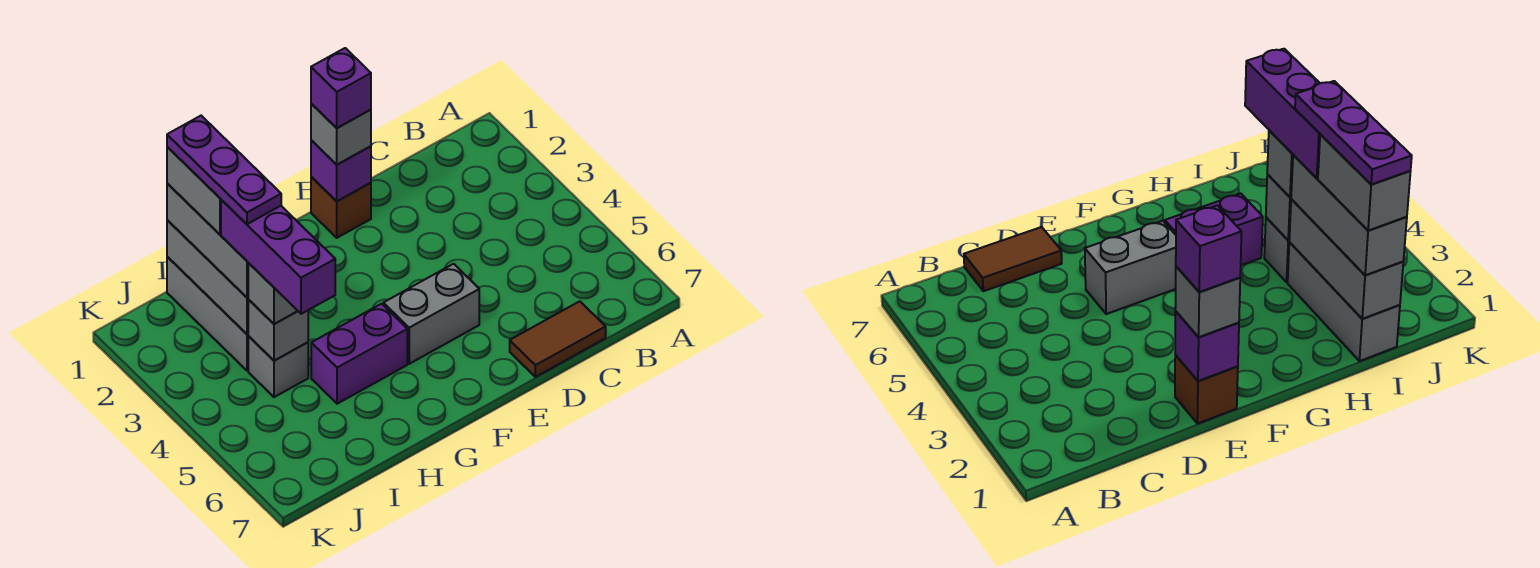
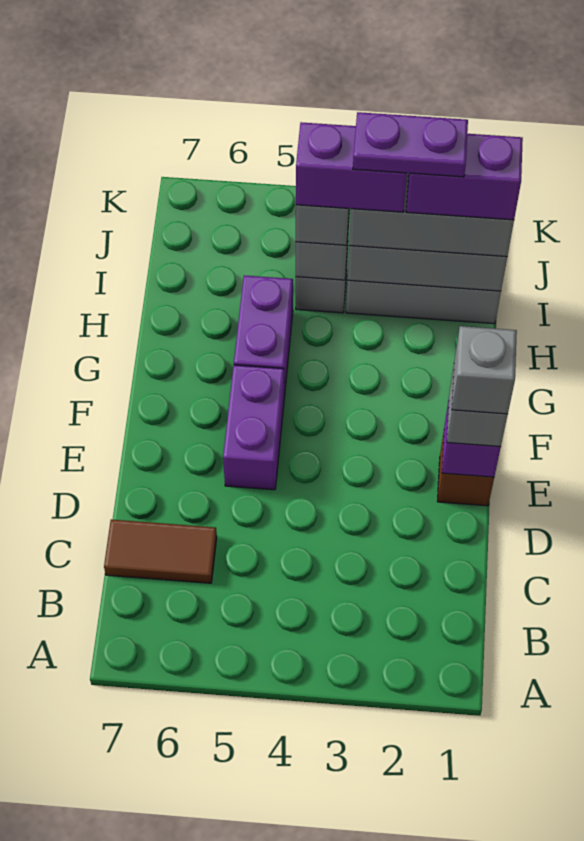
brown 1x2 tile [510,301,606,377] -> brown 1x2 tile turned to [104,519,217,583]
purple 1x1 brick [311,48,371,128] -> grey 1x1 brick [452,326,517,414]
grey 1x2 brick [383,264,479,364] -> purple 1x2 brick [223,365,284,490]
grey 1x2 brick [167,147,221,234] -> purple 1x2 brick [406,134,523,220]
purple 1x3 plate [167,116,281,224] -> purple 1x2 plate [353,112,468,177]
purple 1x3 brick [221,200,335,314] -> purple 1x2 brick [296,122,407,212]

